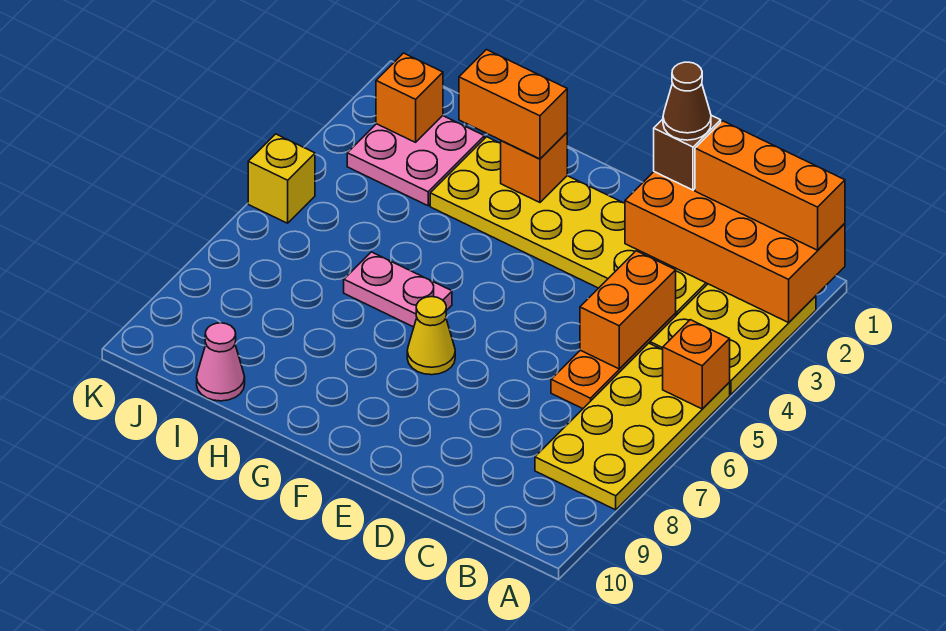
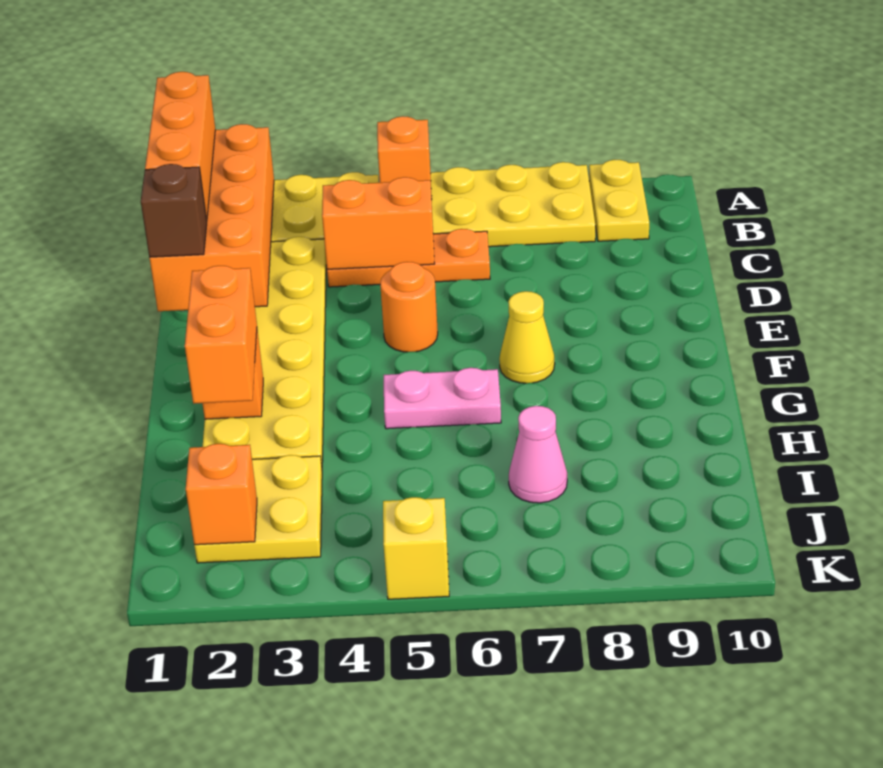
none -> yellow 1x2 plate [589,160,649,241]
brown 1x1 cone [663,62,711,140] -> none
none -> orange 1x1 round brick [380,262,438,352]
pink 1x2 plate [344,252,452,327] -> pink 1x2 plate turned to [384,368,501,429]
pink 2x2 plate [347,116,484,206] -> yellow 2x2 plate [194,455,322,563]
pink 1x1 cone [197,323,245,401] -> pink 1x1 cone moved to [509,406,567,503]

